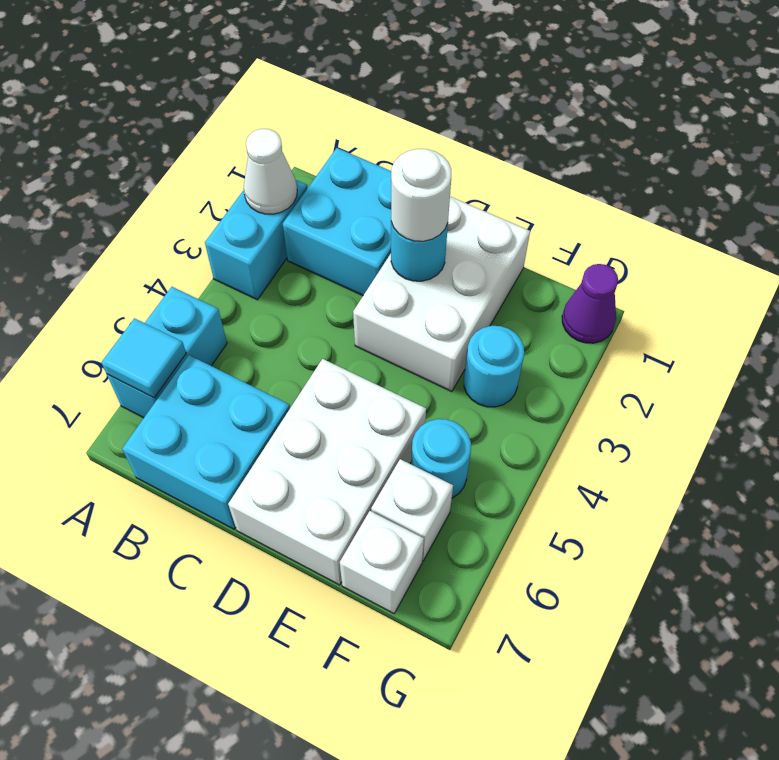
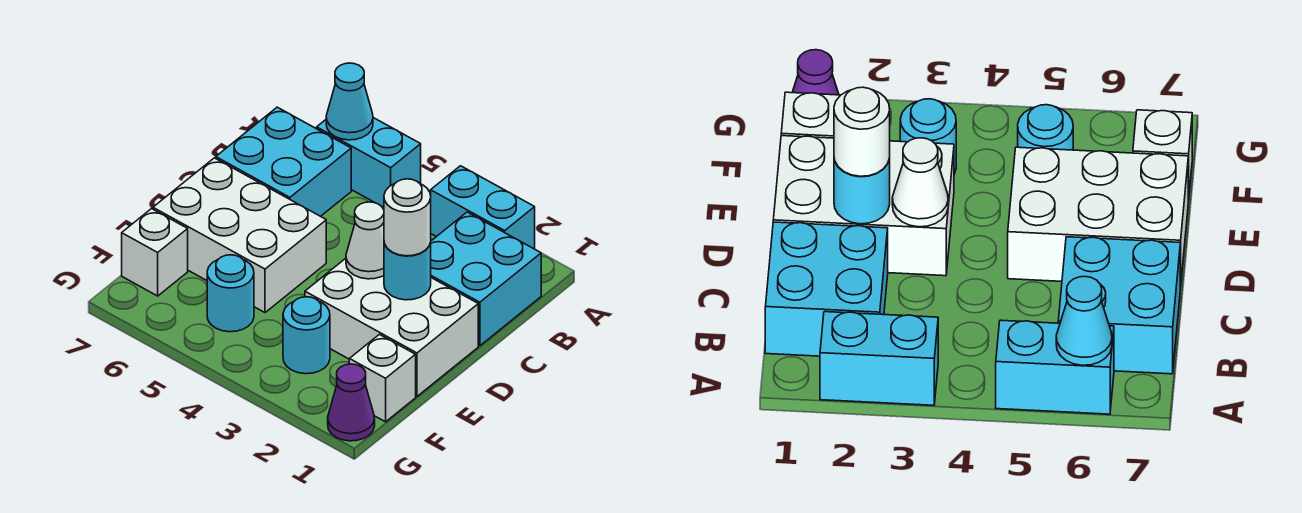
white 1x1 cone [244,129,297,214] -> white 1x1 cone moved to [346,202,384,279]
cyan 1x1 tile [101,318,186,398] -> cyan 1x1 cone [326,63,373,140]
white 1x1 brick [371,459,453,561] -> white 1x1 brick moved to [349,335,416,422]

